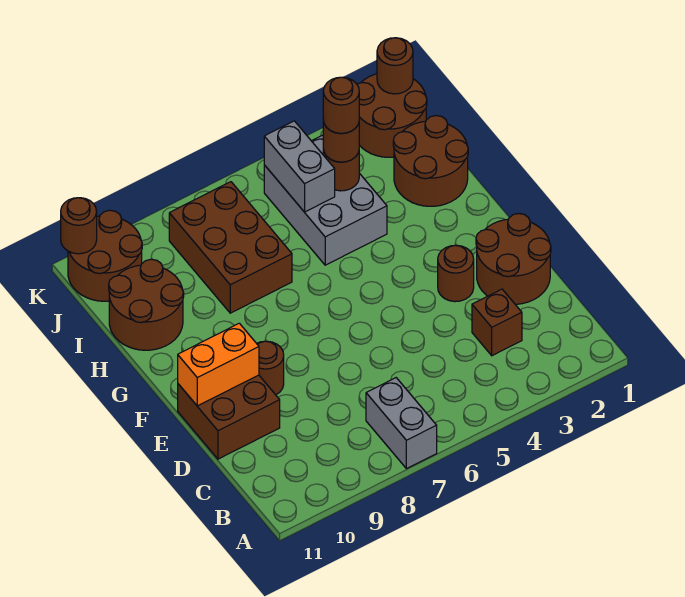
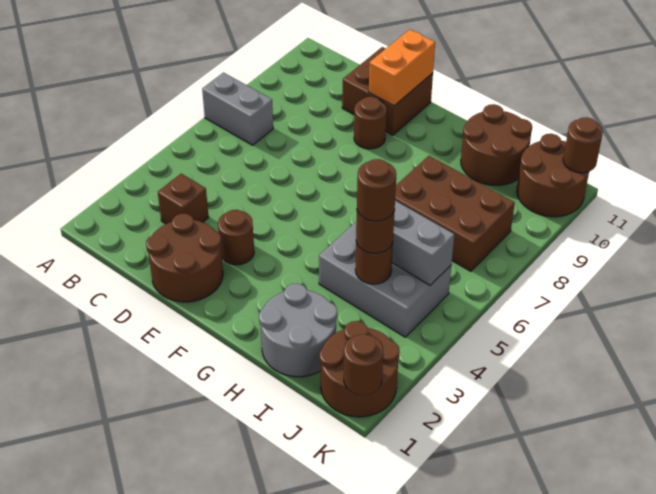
brown 2x2 round brick [393,116,468,206] -> grey 2x2 round brick [259,284,337,377]

